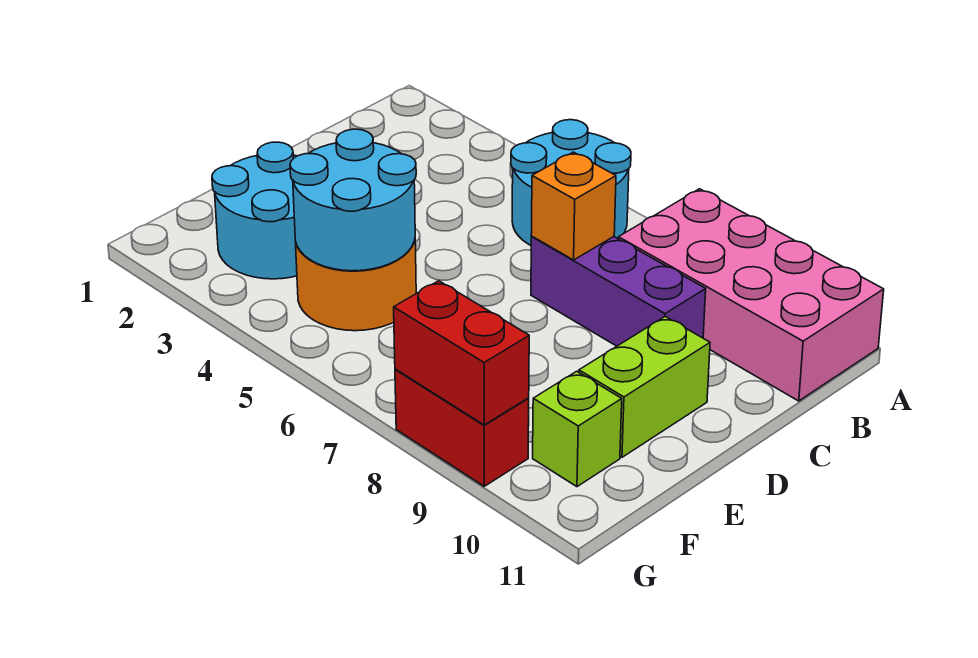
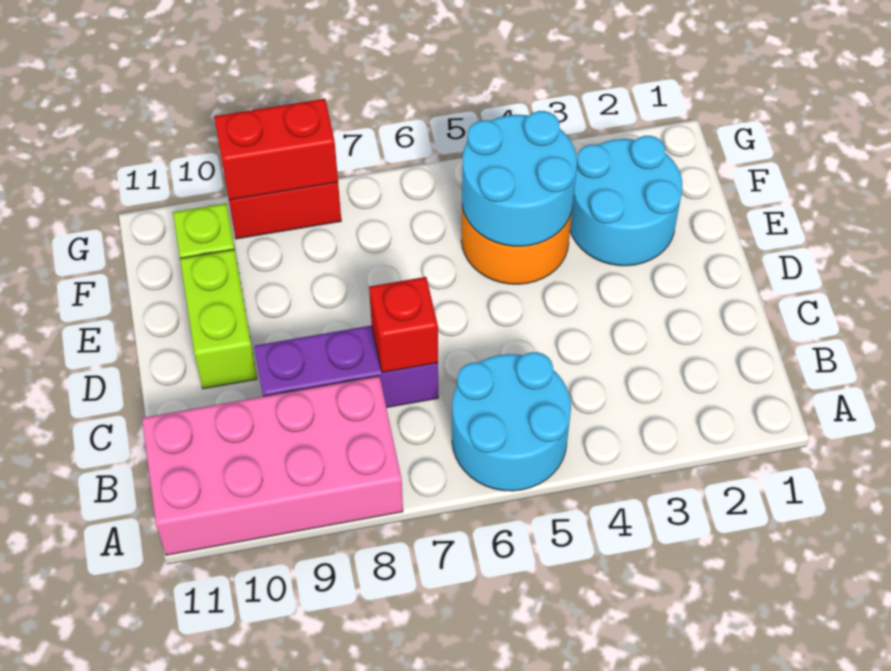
orange 1x1 brick [531,152,616,260] -> red 1x1 brick [369,277,438,373]

